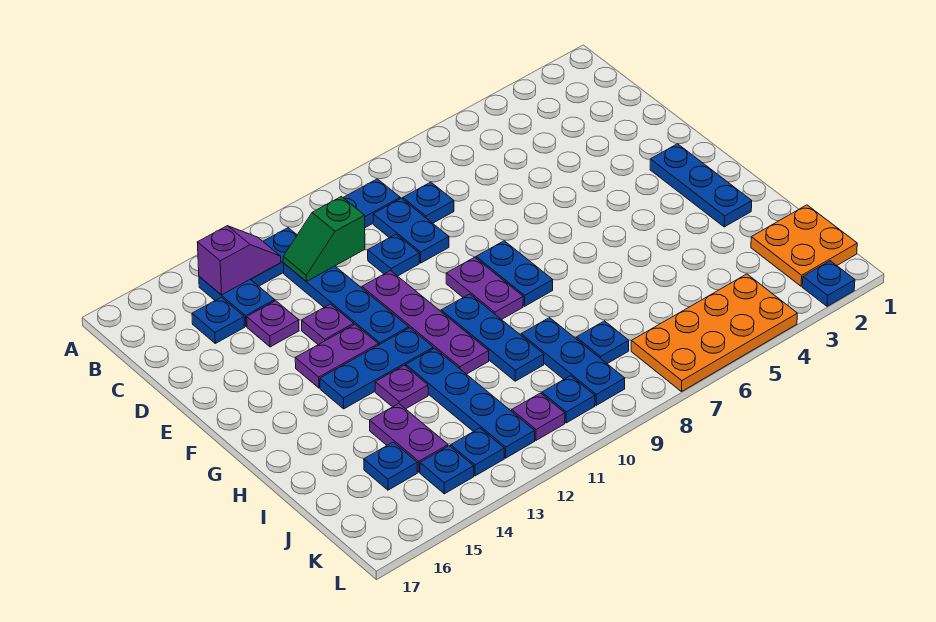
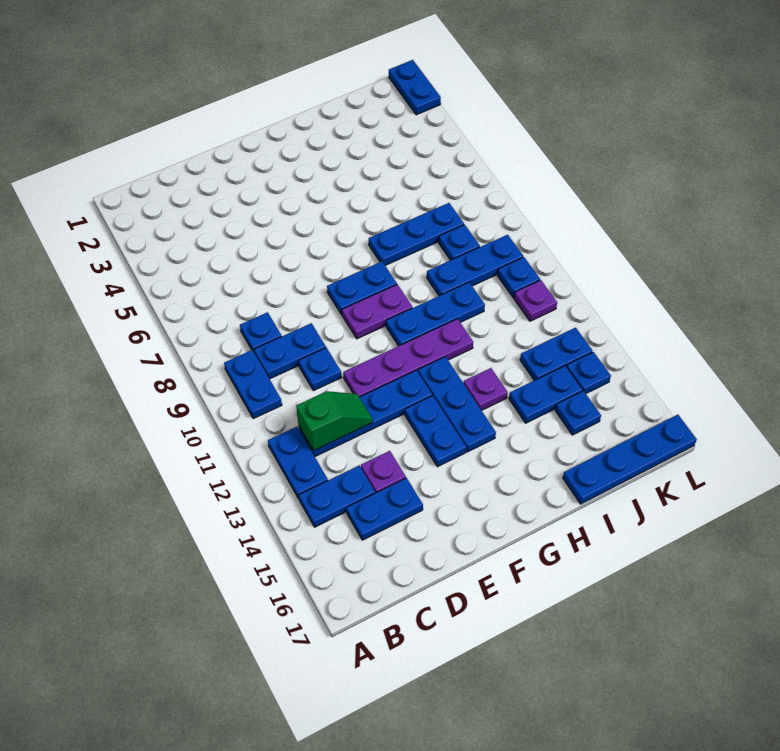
purple 1x2 slope [197,226,281,295] -> none
green 1x2 slope [283,197,365,281] -> green 1x2 slope turned to [296,391,373,451]
blue 1x1 plate [192,297,244,343] -> blue 1x2 plate [346,478,423,540]
purple 1x1 plate [302,304,354,345] -> none
blue 1x3 plate [650,144,752,227] -> blue 1x3 plate moved to [369,203,464,265]
purple 1x2 plate [295,324,378,388] -> blue 1x2 plate [405,396,466,467]
blue 1x4 plate [406,348,535,458] -> blue 1x4 plate moved to [563,415,697,504]
purple 1x2 plate [370,404,448,472] -> blue 1x2 plate [509,366,583,423]
orange 2x2 plate [751,205,857,286] -> none
orange 2x4 plate [631,274,797,392] -> none
blue 1x1 plate [451,428,504,476] -> blue 1x2 plate [520,328,593,381]
blue 1x1 plate [802,261,855,306] -> blue 1x2 plate [389,60,441,115]

